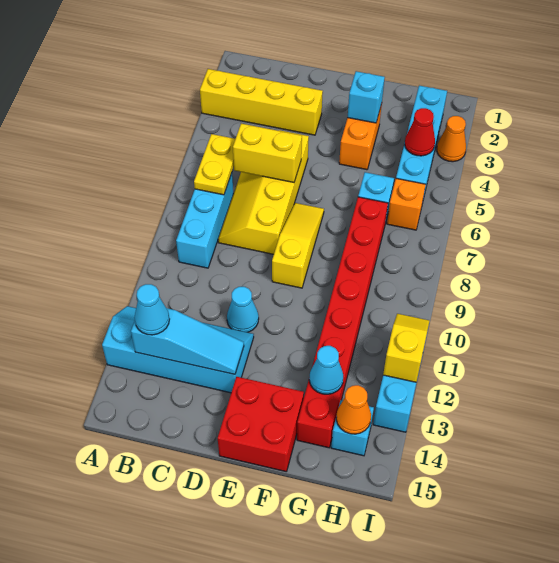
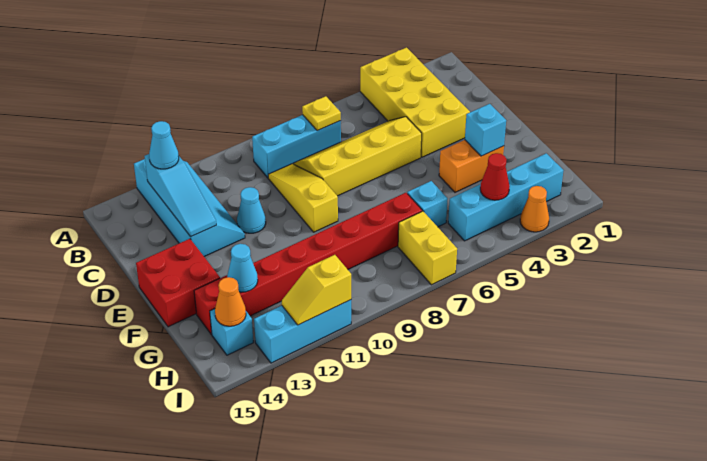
yellow 1x4 brick [200,69,323,135] -> yellow 2x4 brick [360,48,470,157]
yellow 1x2 plate [194,134,235,195] -> yellow 1x1 plate [302,96,341,131]
yellow 1x2 brick [233,124,302,182] -> yellow 1x2 brick moved to [398,211,457,285]
yellow 1x3 slope [272,203,324,288] -> yellow 1x3 slope turned to [268,164,338,232]
orange 1x1 brick [387,178,426,230] -> none
yellow 1x2 slope [383,314,429,382] -> yellow 1x2 slope turned to [282,255,351,325]

